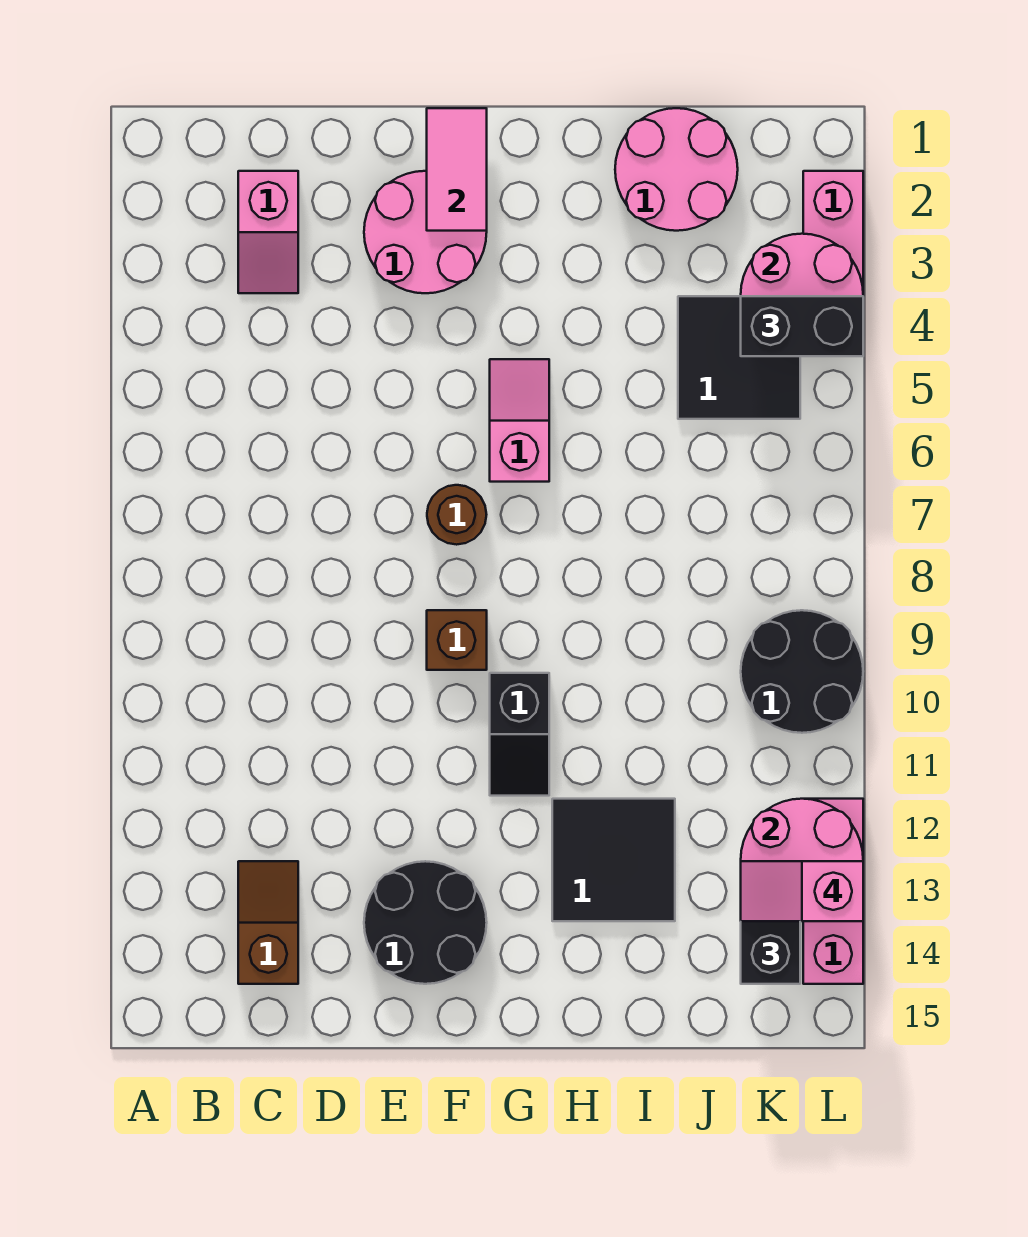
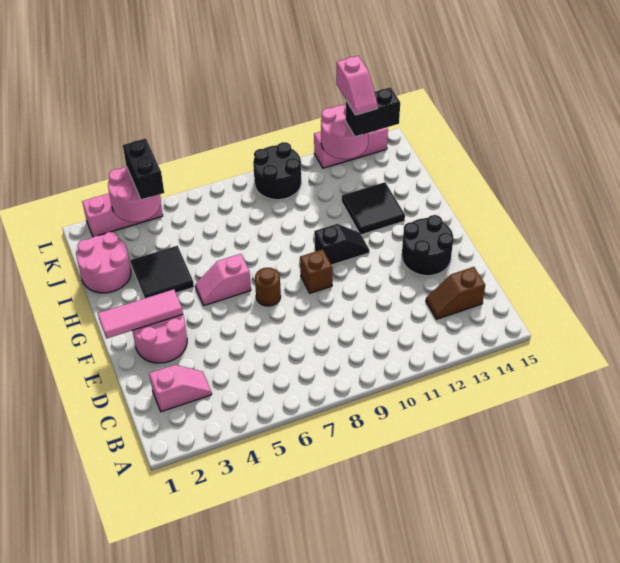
pink 1x2 tile [427,108,487,231] -> pink 1x3 tile [98,289,183,339]
black 2x2 tile [678,296,800,419] -> black 2x2 tile moved to [130,246,194,298]

